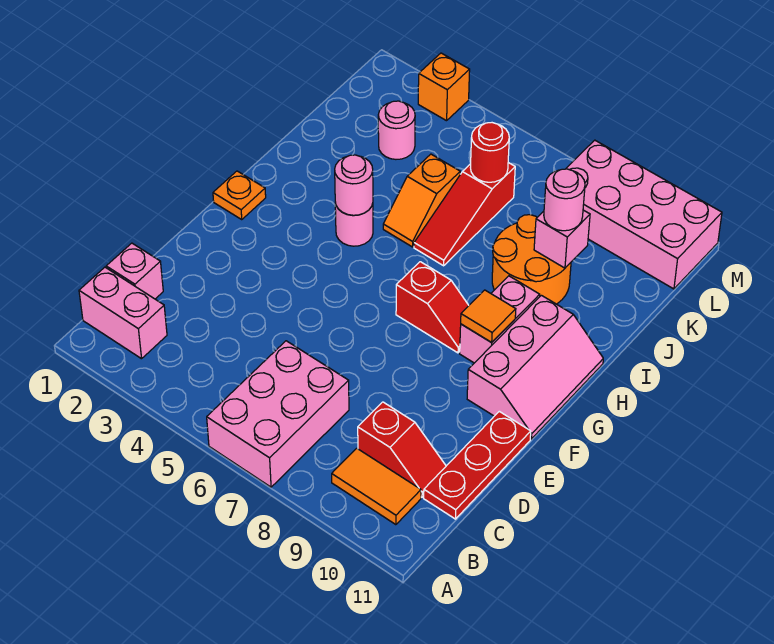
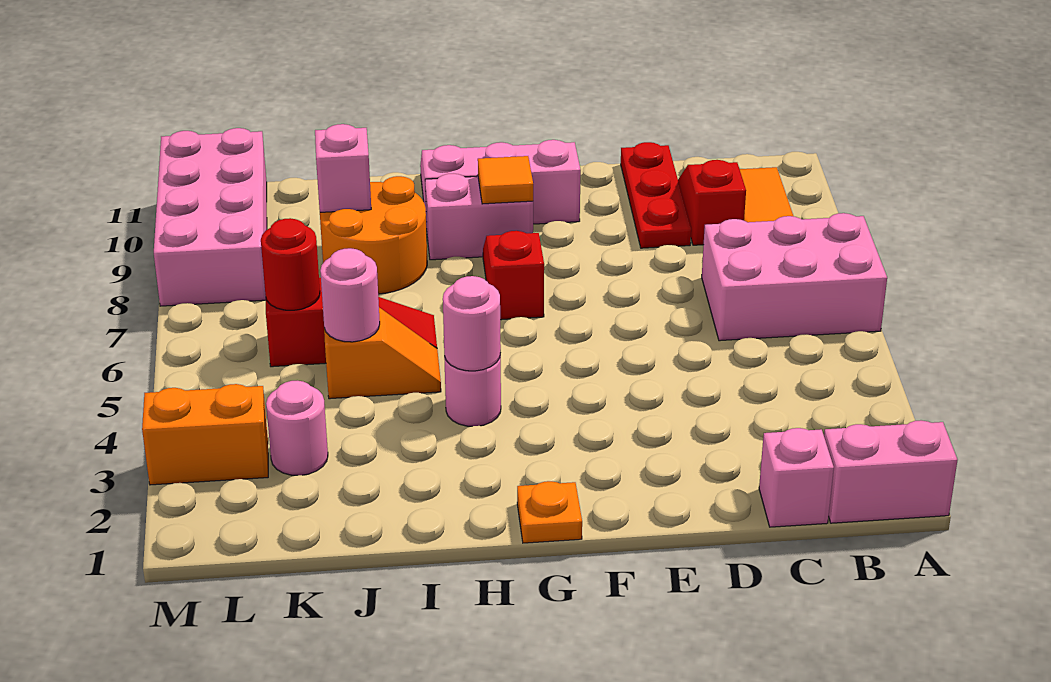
pink 1x2 brick [79,267,167,359] -> pink 1x2 brick turned to [824,420,957,523]
red 1x3 plate [424,411,531,519] -> red 1x3 plate turned to [621,142,691,248]
pink 1x1 round brick [544,169,585,231] -> pink 1x1 round brick moved to [320,248,380,342]
orange 1x1 brick [418,53,470,121] -> orange 1x2 brick [142,384,268,485]

